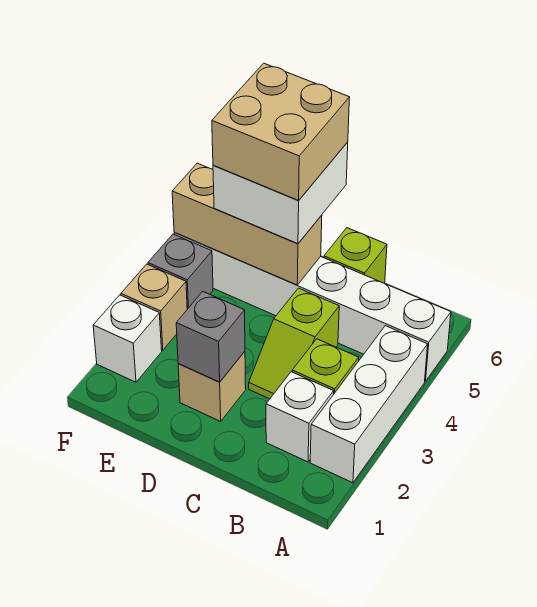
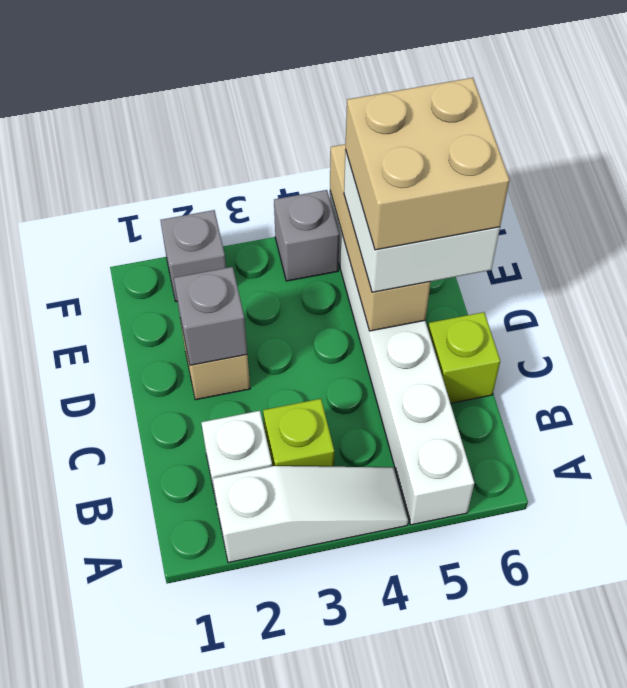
white 1x3 brick [310,326,428,483] -> white 1x3 slope [213,466,408,563]
lime 1x2 slope [249,288,339,399] -> none
white 1x1 brick [93,295,162,382] -> grey 1x1 brick [160,210,226,302]
tan 1x1 brick [121,264,187,350] -> none

